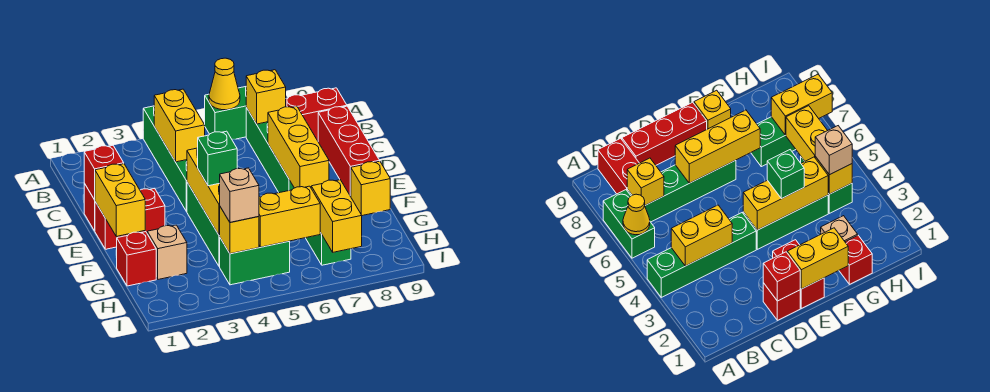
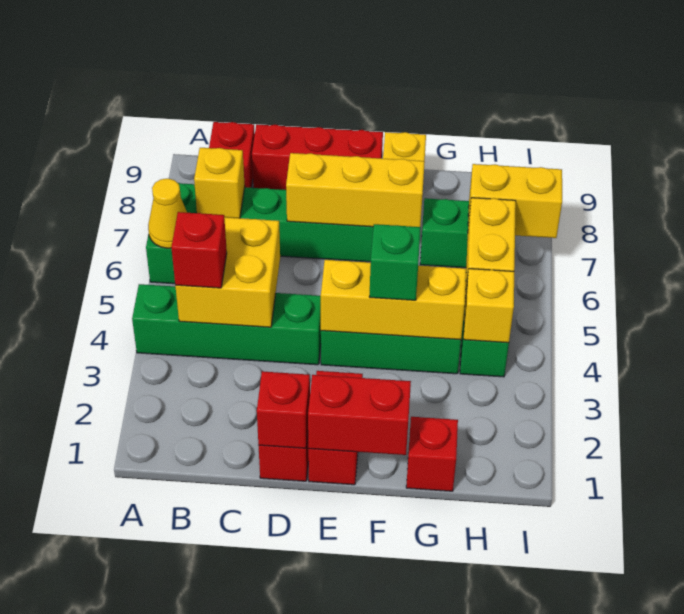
yellow 1x2 brick [154,89,205,162] -> yellow 2x2 brick [175,217,280,327]
none -> red 1x1 brick [171,212,227,288]
yellow 1x2 brick [95,164,145,236] -> red 1x2 brick [308,375,411,455]
tan 1x1 brick [147,225,187,279] -> none
tan 1x1 brick [220,168,259,222] -> none

